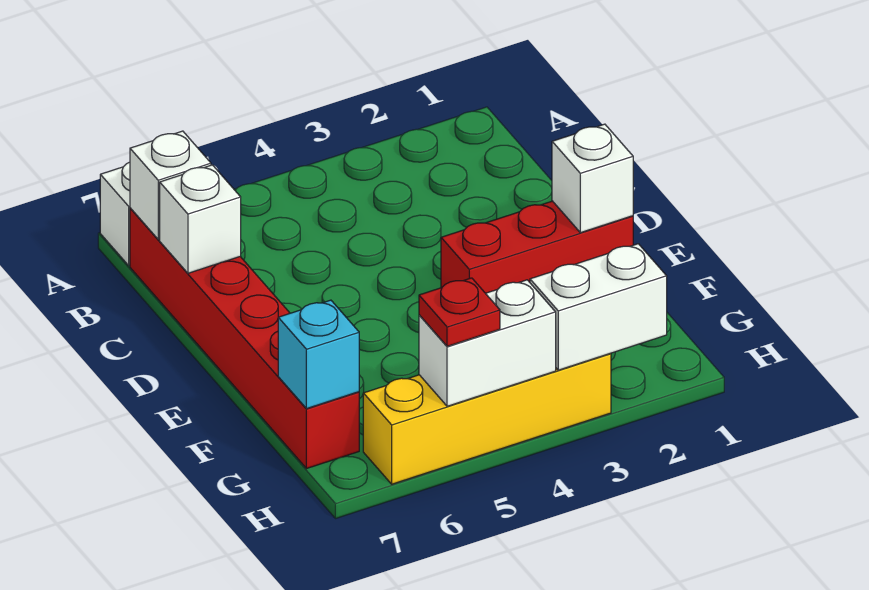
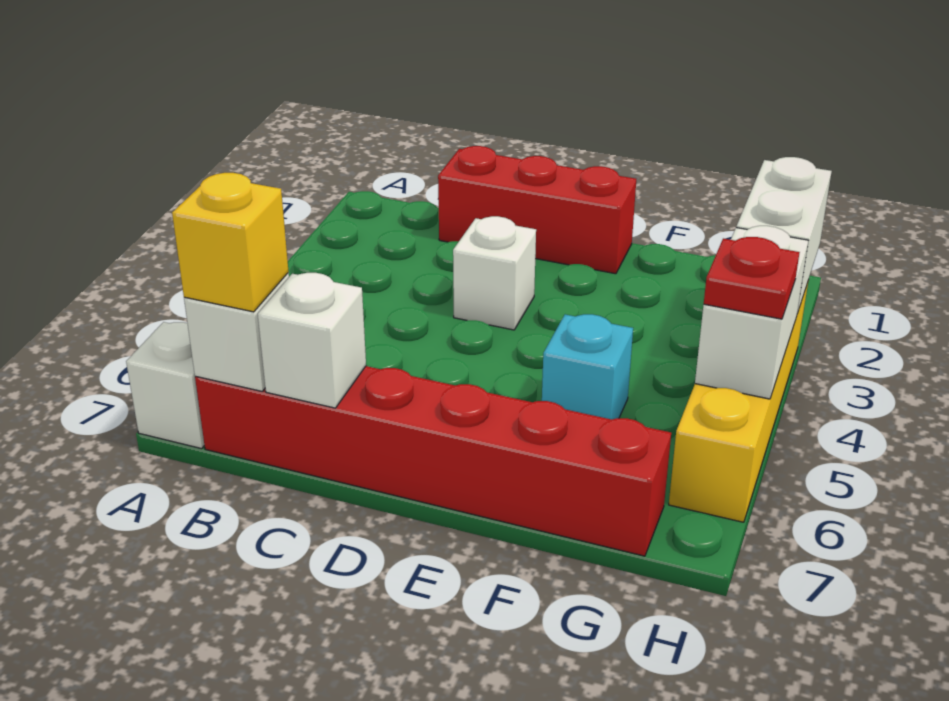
none -> yellow 1x1 brick [172,173,289,312]
red 1x3 brick [441,201,633,293] -> red 1x3 brick turned to [438,146,636,274]
white 1x1 brick [552,124,633,233] -> white 1x1 brick moved to [453,216,536,330]
cyan 1x1 brick [278,300,359,409] -> cyan 1x1 brick moved to [542,314,633,420]

